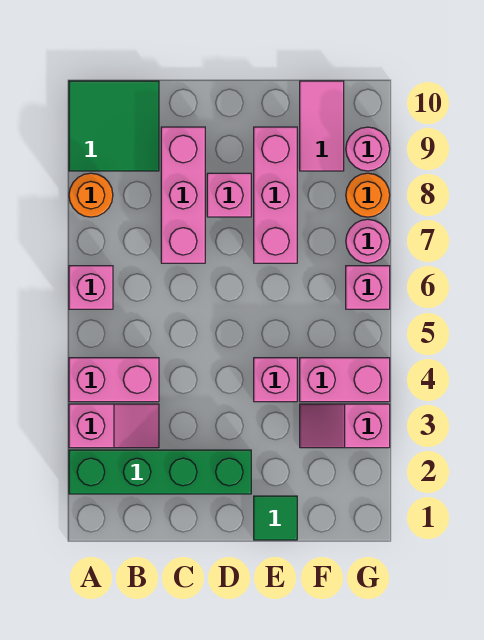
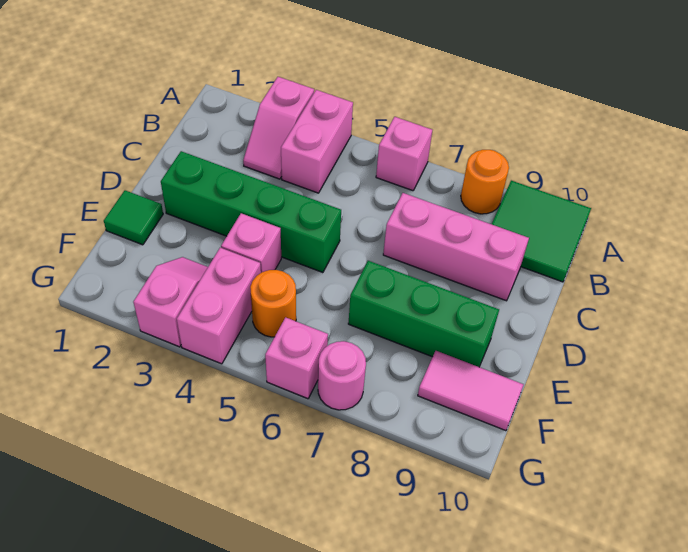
green 1x4 brick [69,450,251,494] -> green 1x4 brick turned to [161,151,341,273]
pink 1x1 brick [207,173,251,217] -> none
pink 1x3 brick [254,127,297,263] -> green 1x3 brick [348,261,499,367]
orange 1x1 round brick [346,173,390,217] -> orange 1x1 round brick moved to [250,270,296,337]
pink 1x1 round brick [346,127,390,171] -> none

